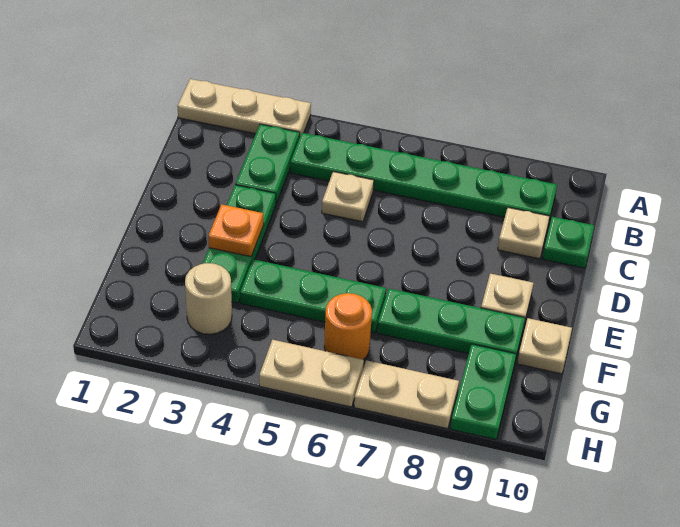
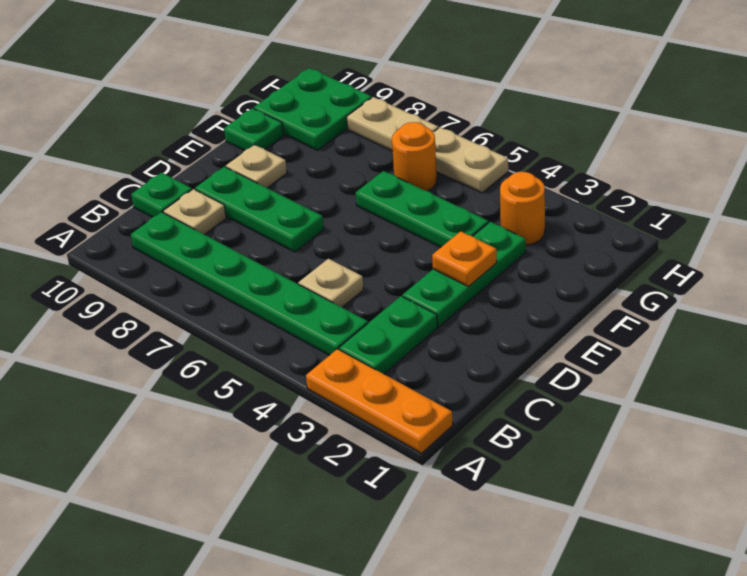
tan 1x3 plate [177,79,311,136] -> orange 1x3 plate [306,349,453,453]
green 1x3 plate [377,289,525,361] -> green 1x3 plate moved to [195,167,324,252]
tan 1x1 plate [517,318,572,374] -> green 1x1 plate [224,108,284,151]
tan 1x1 round brick [185,263,232,334] -> orange 1x1 round brick [500,172,545,245]
green 1x2 plate [450,344,516,439] -> green 2x2 plate [254,68,372,150]

